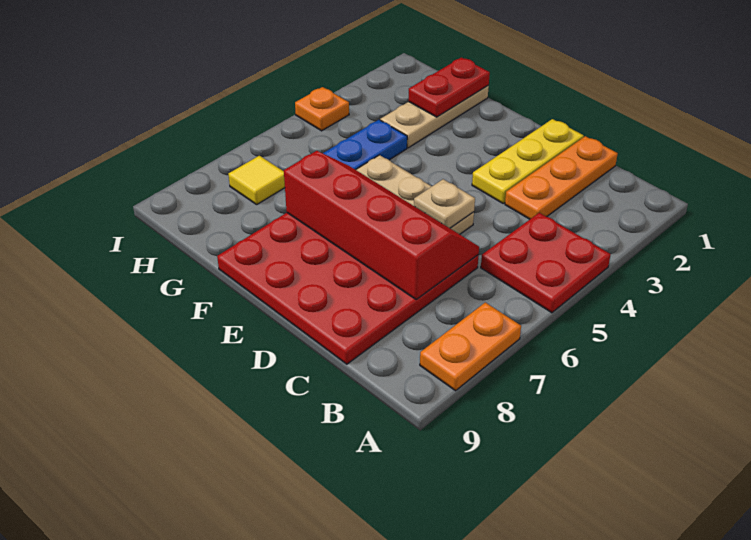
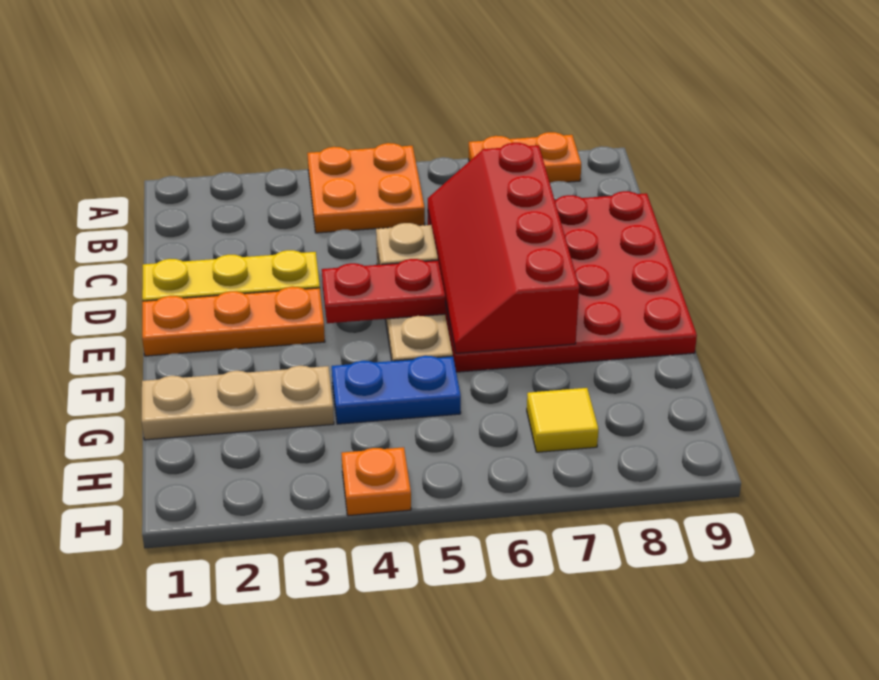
red 2x2 plate [481,213,611,313] -> orange 2x2 plate [307,143,425,233]
orange 1x3 plate [505,136,618,219] -> orange 1x3 plate moved to [142,287,325,356]
red 1x2 plate [408,57,490,117] -> red 1x2 plate moved to [322,259,445,323]

